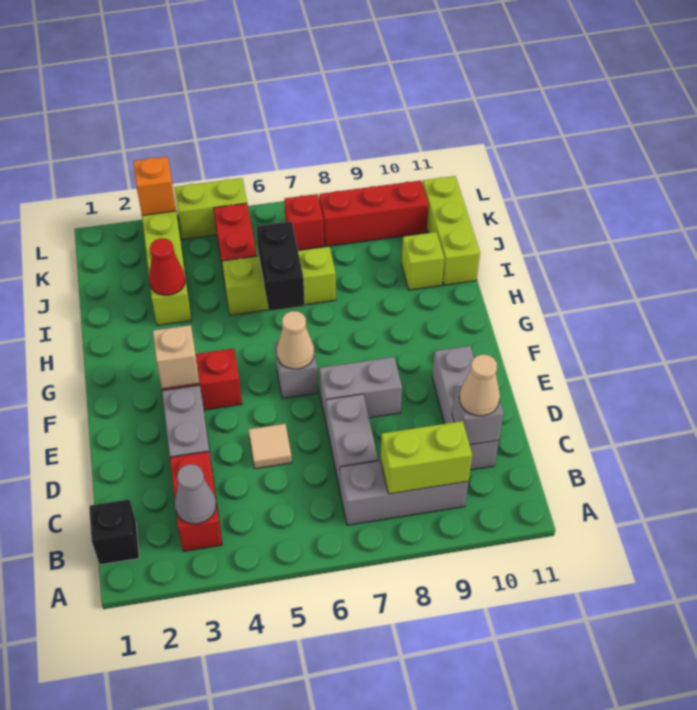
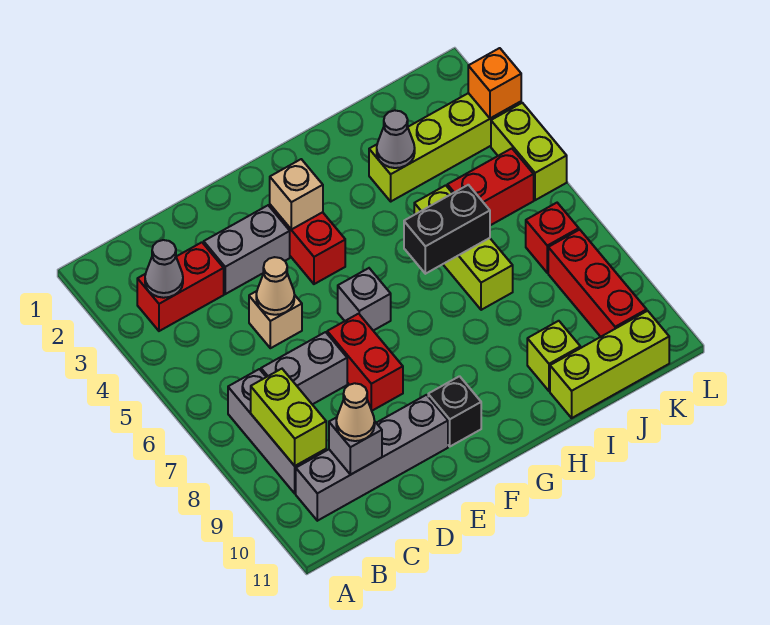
black 1x1 brick [89,499,139,565] -> black 1x1 brick moved to [428,376,481,446]
grey 1x3 brick [432,346,499,470] -> grey 1x4 brick [296,395,448,521]
tan 1x1 tile [248,424,292,469] -> tan 1x1 brick [249,291,302,348]
grey 1x2 brick [319,357,402,421] -> red 1x2 brick [327,314,403,411]
tan 1x1 cone [277,311,314,369] -> tan 1x1 cone moved to [256,257,294,315]
red 1x1 cone [149,238,185,295] -> grey 1x1 cone [377,110,415,168]

